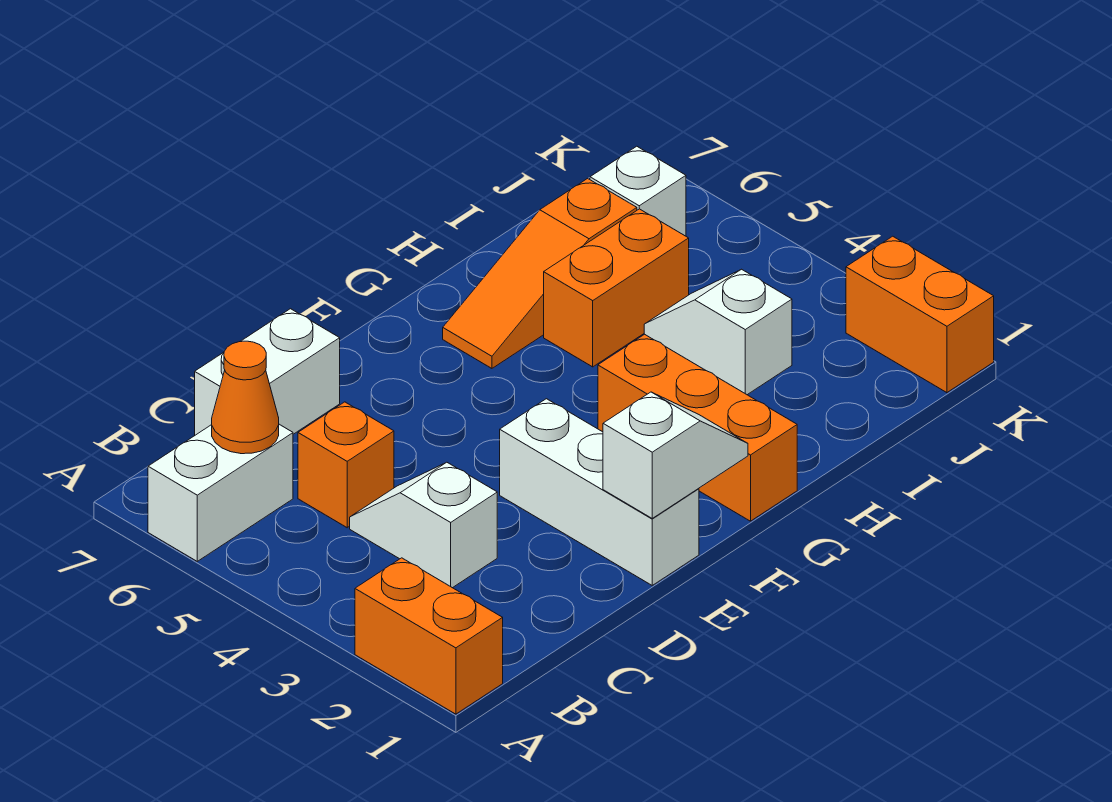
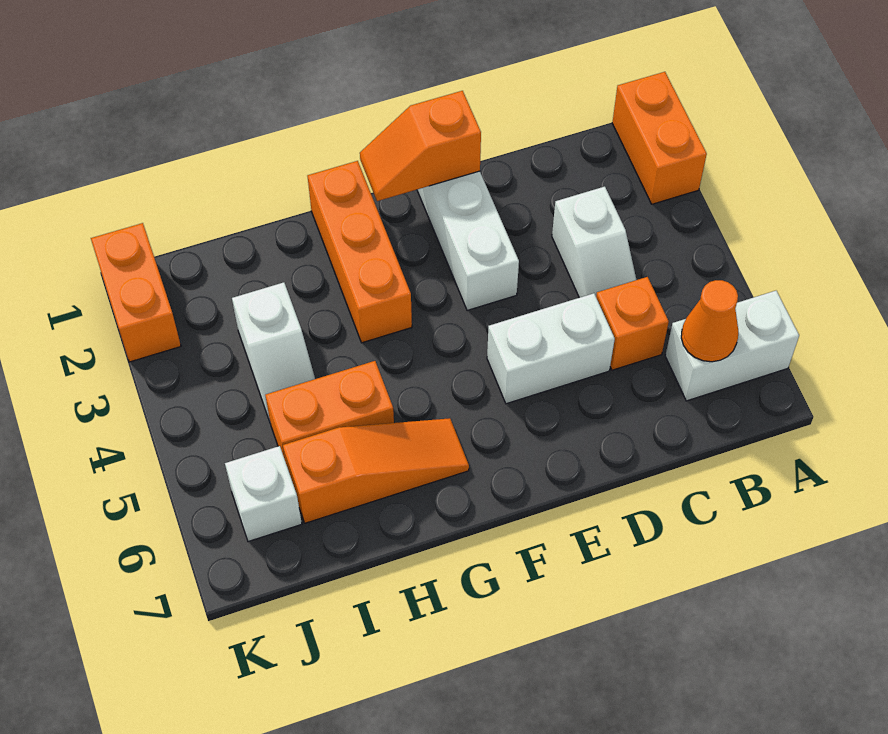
white 1x2 brick [195,309,340,435] -> white 1x2 brick moved to [487,293,615,404]
white 1x2 slope [603,392,748,518] -> orange 1x2 slope [360,91,481,201]

